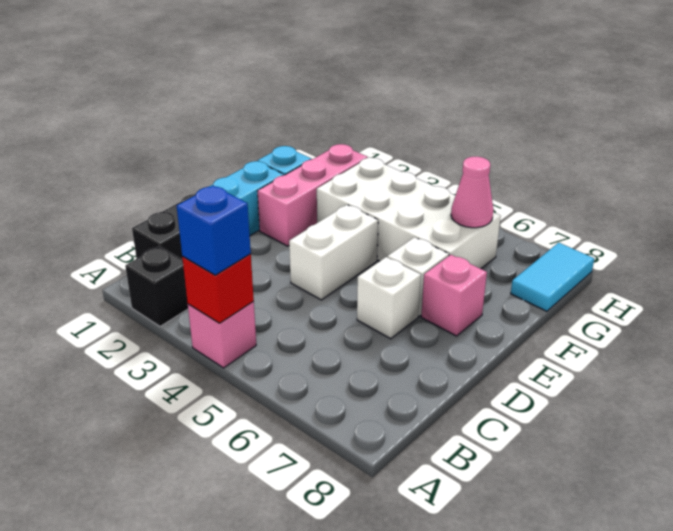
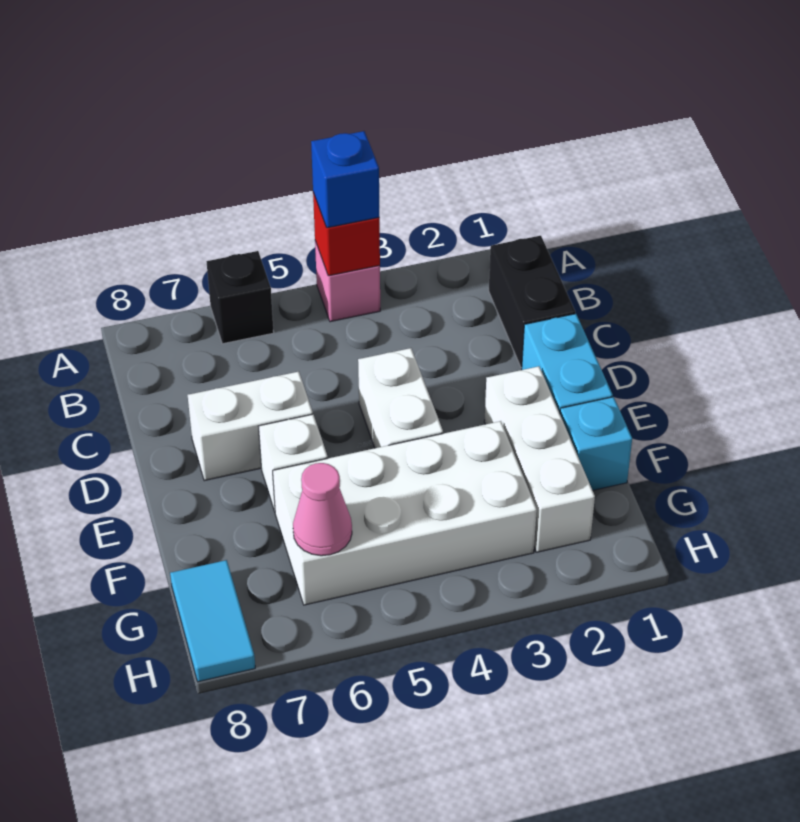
black 1x1 brick [125,246,188,326] -> black 1x1 brick moved to [206,251,274,344]
white 1x1 brick [357,257,421,339] -> white 1x2 brick [188,372,313,481]
pink 1x3 brick [258,144,368,246] -> white 1x3 brick [484,366,595,552]
pink 1x1 brick [421,255,487,336] -> none

